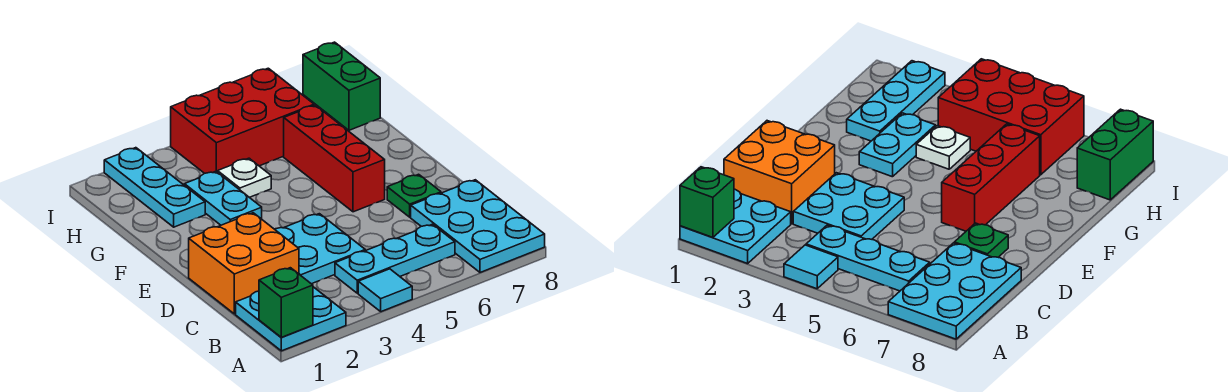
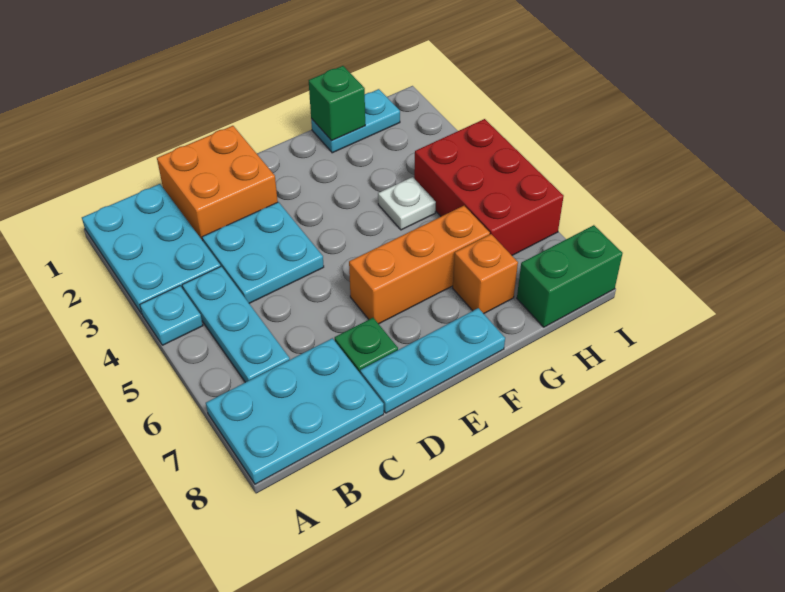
cyan 2x2 plate [236,287,346,351] -> cyan 2x3 plate [82,184,221,314]
green 1x1 brick [259,268,313,337] -> green 1x1 brick moved to [309,66,365,141]
cyan 1x1 tile [358,269,412,312] -> cyan 1x1 plate [140,286,203,345]
red 1x3 brick [284,105,385,212] -> orange 1x3 brick [349,206,490,324]
cyan 1x2 plate [184,171,262,225] -> cyan 1x2 plate moved to [311,89,400,153]
cyan 1x3 plate [104,148,205,227] -> cyan 1x3 plate moved to [360,308,505,413]
none -> orange 1x1 brick [453,234,518,314]

